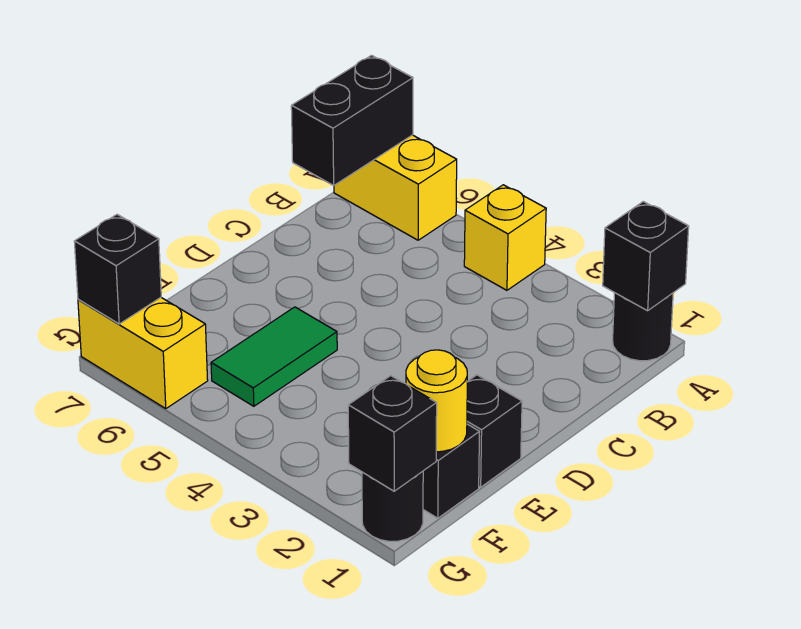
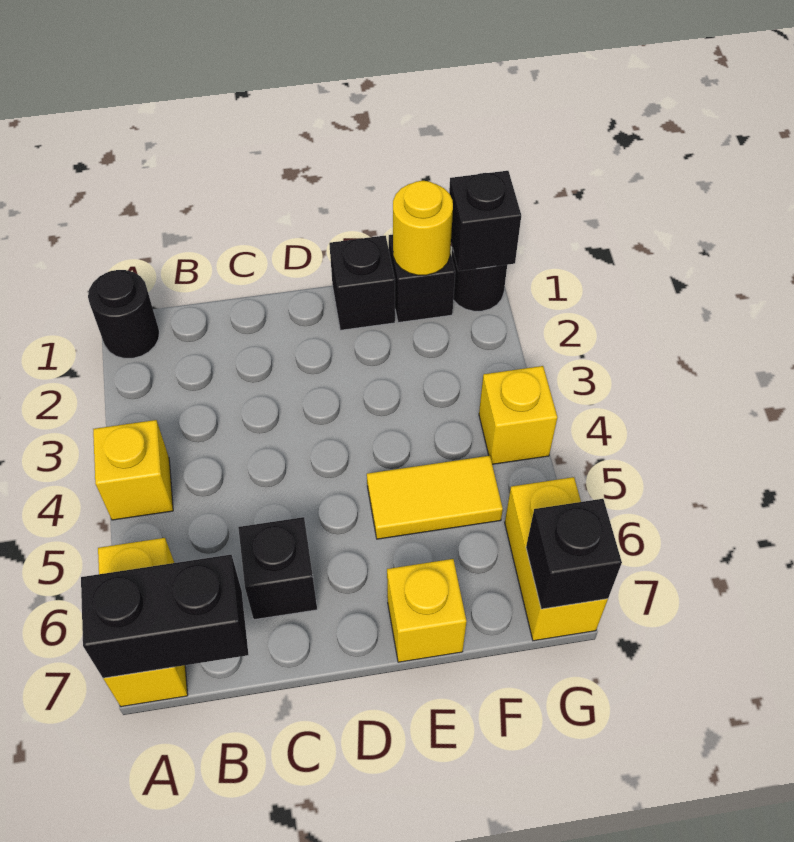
black 1x1 brick [603,202,689,311] -> black 1x1 brick moved to [238,517,317,620]
green 1x2 tile [211,307,337,406] -> yellow 1x2 tile [367,456,503,539]
none -> yellow 1x1 brick [387,559,466,662]
none -> yellow 1x1 brick [479,366,557,464]

